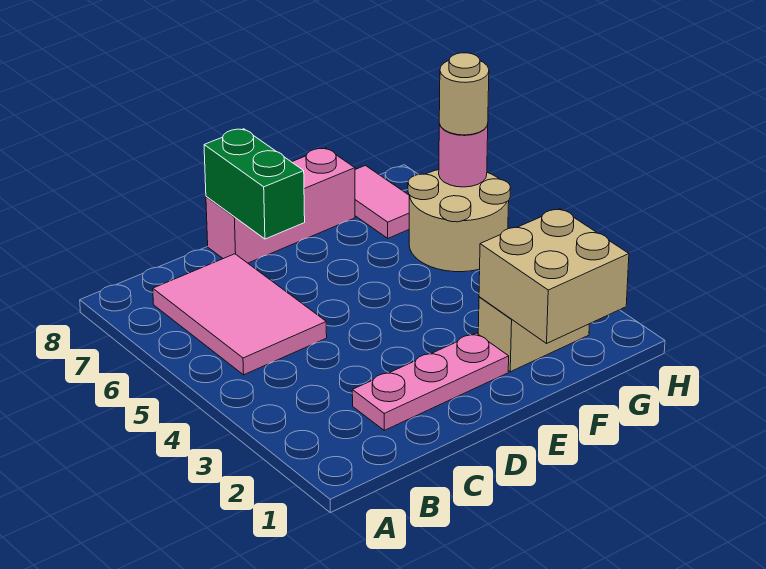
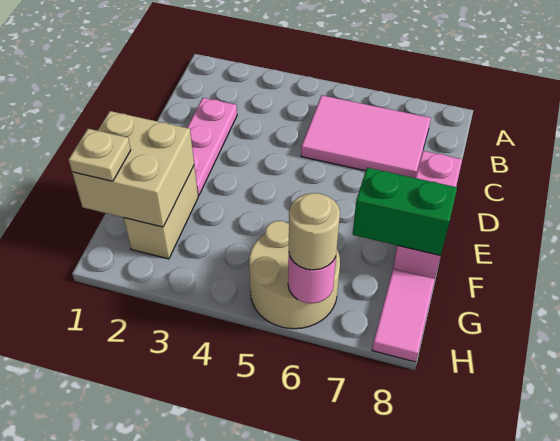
green 1x2 brick [204,129,305,239] -> green 1x2 brick moved to [353,168,457,256]
none -> tan 1x1 plate [68,129,131,181]
pink 1x2 tile [355,165,409,238] -> pink 1x2 tile turned to [372,269,435,362]

